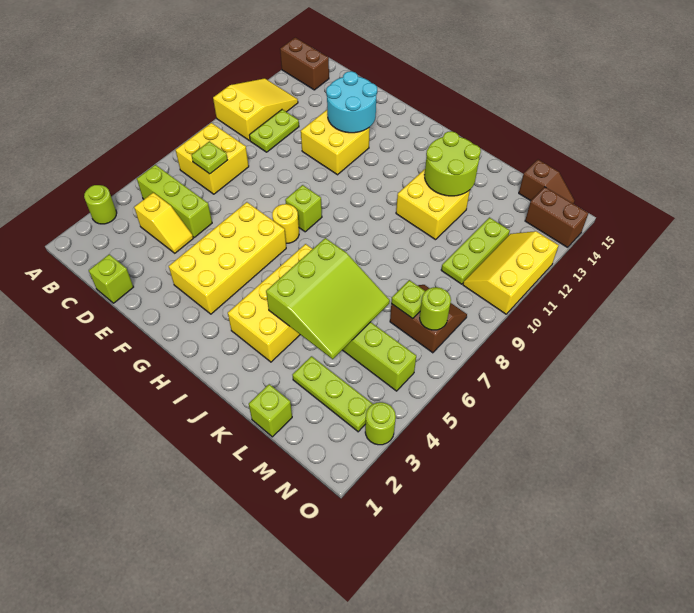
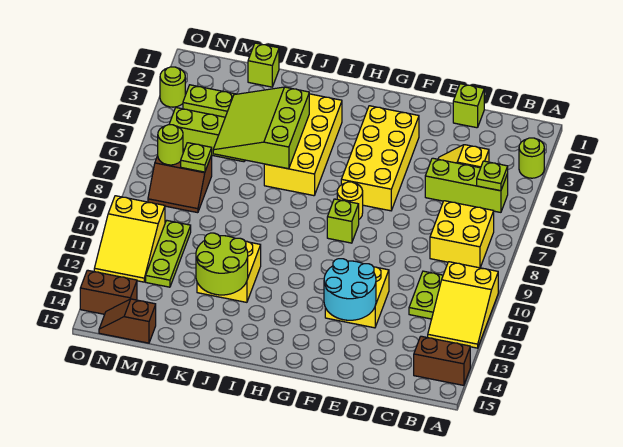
lime 1x1 plate [191,141,227,174] -> lime 1x1 plate moved to [477,161,508,191]
yellow 2x3 slope [463,231,559,314] -> yellow 2x3 slope turned to [94,196,165,282]

